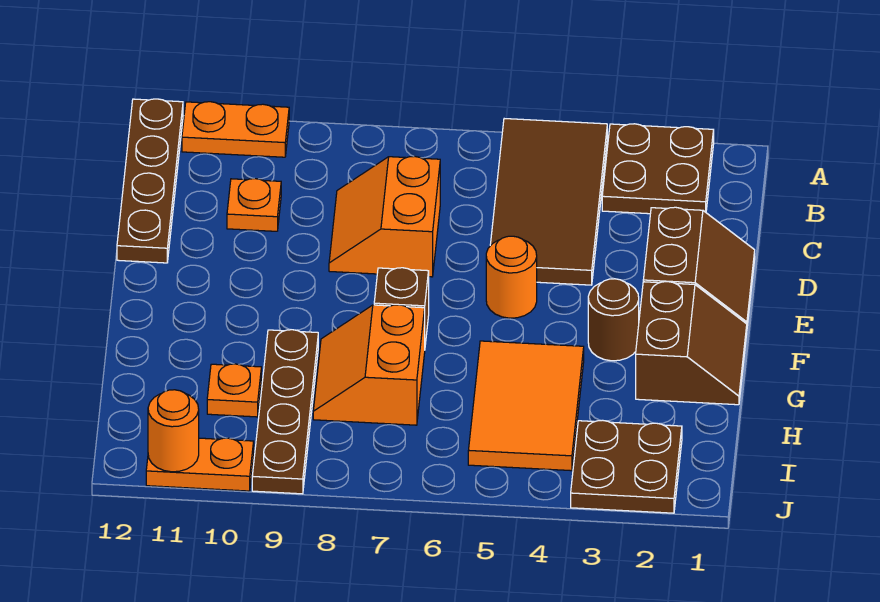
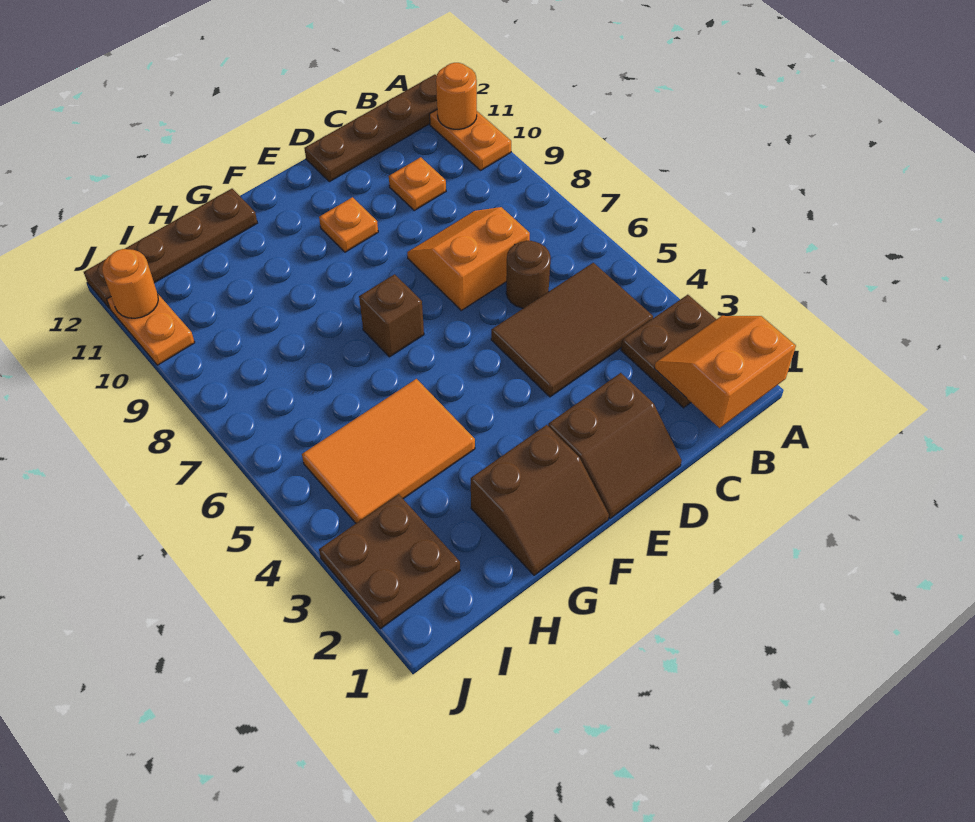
brown 2x4 tile [490,119,607,285] -> brown 2x3 tile [491,263,653,397]
orange 1x1 round brick [486,236,537,318] -> orange 1x1 round brick moved to [436,63,477,129]
brown 1x1 round brick [588,279,639,361] -> brown 1x1 round brick moved to [506,241,551,308]
orange 2x2 slope [313,305,425,425] -> orange 2x2 slope moved to [654,316,796,428]
brown 1x4 plate [252,330,318,494] -> brown 1x4 plate moved to [84,189,257,309]
orange 1x1 plate [207,364,261,417] -> orange 1x1 plate moved to [319,197,378,252]

